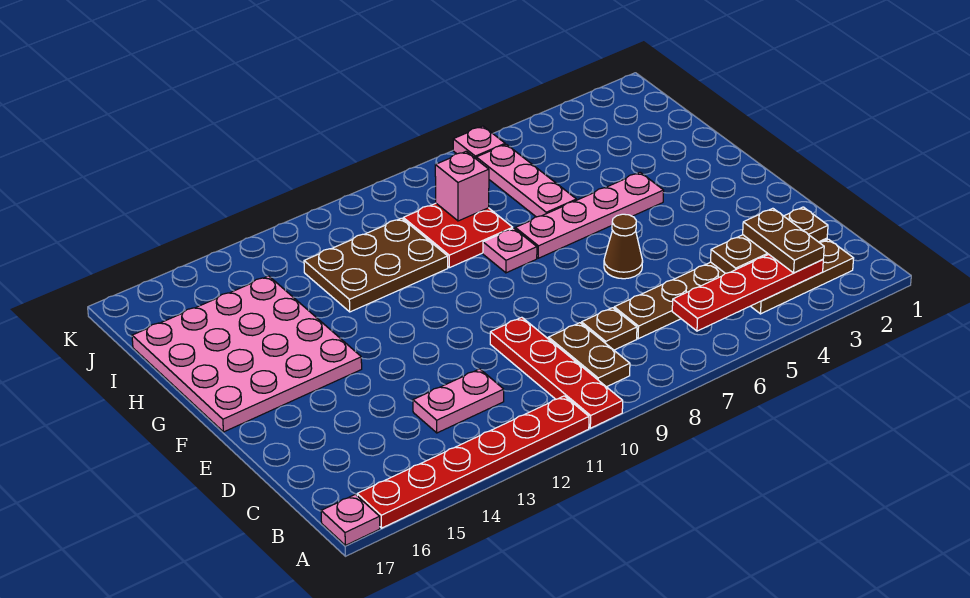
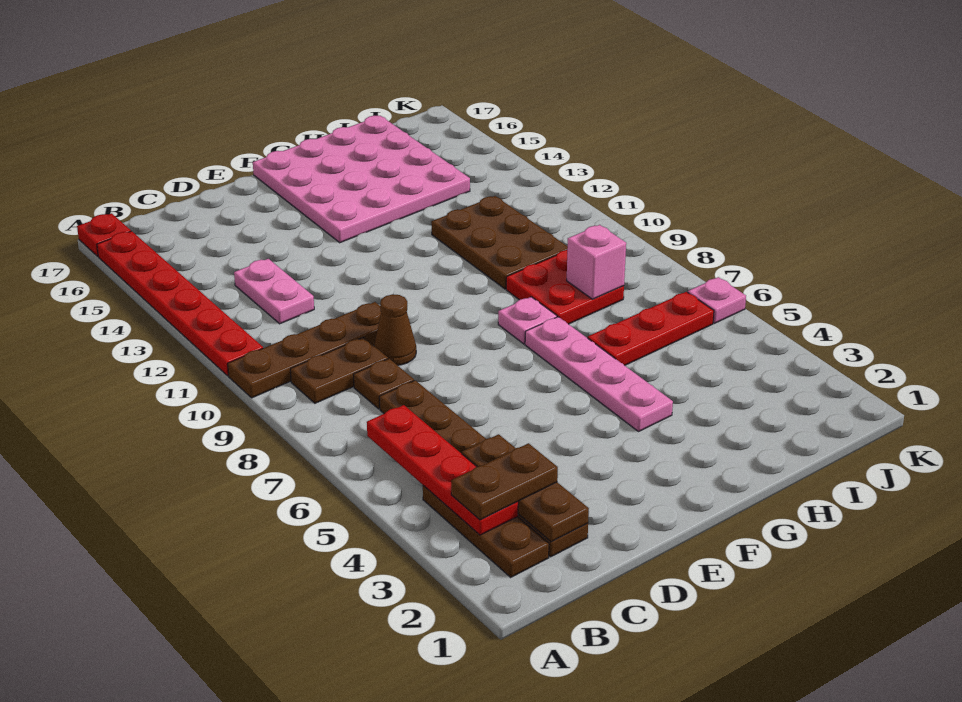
red 1x4 plate [490,317,623,428] -> brown 1x4 plate [228,302,381,398]
pink 1x1 plate [321,494,380,545] -> red 1x1 plate [77,213,131,256]
brown 1x1 cone [604,214,643,279] -> brown 1x1 cone moved to [374,294,416,365]
pink 1x3 plate [476,144,576,217] -> red 1x3 plate [588,292,714,366]

